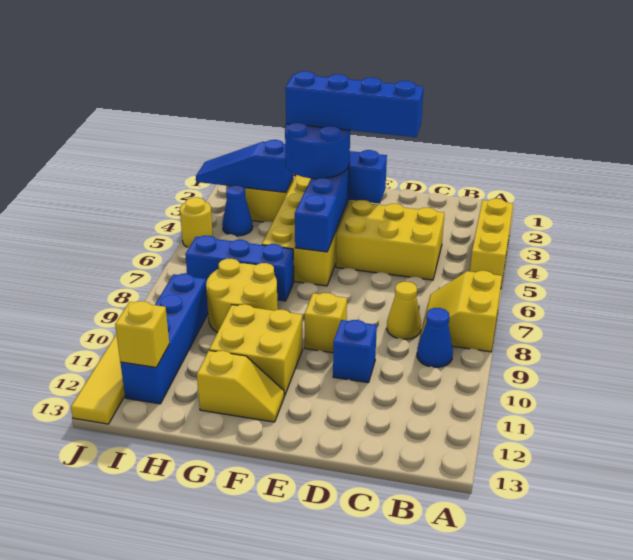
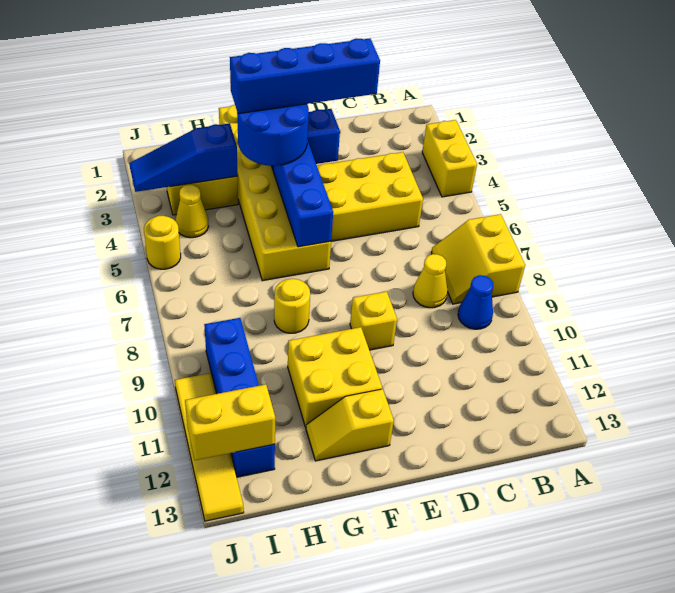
yellow 1x3 brick [470,199,513,286] -> yellow 1x2 brick [422,120,477,197]
blue 1x1 brick [333,320,377,383] -> none
yellow 1x2 slope [197,350,284,422] -> yellow 1x2 slope turned to [306,389,394,461]
blue 1x3 brick [185,236,294,301] -> none
yellow 2x2 round brick [206,259,278,332] -> yellow 1x1 round brick [274,279,310,333]
blue 1x1 cone [222,185,253,236] -> yellow 1x1 cone [176,185,208,238]
yellow 1x1 brick [115,301,169,367] -> yellow 1x2 brick [185,384,275,460]

